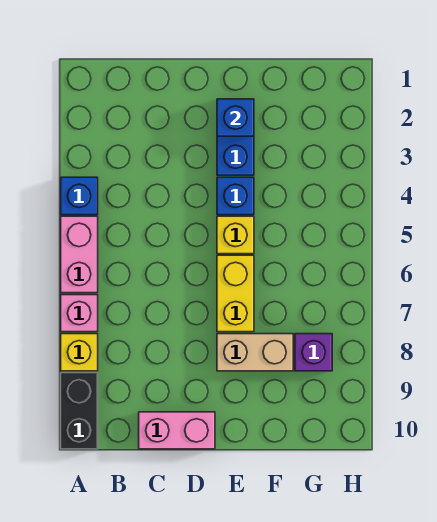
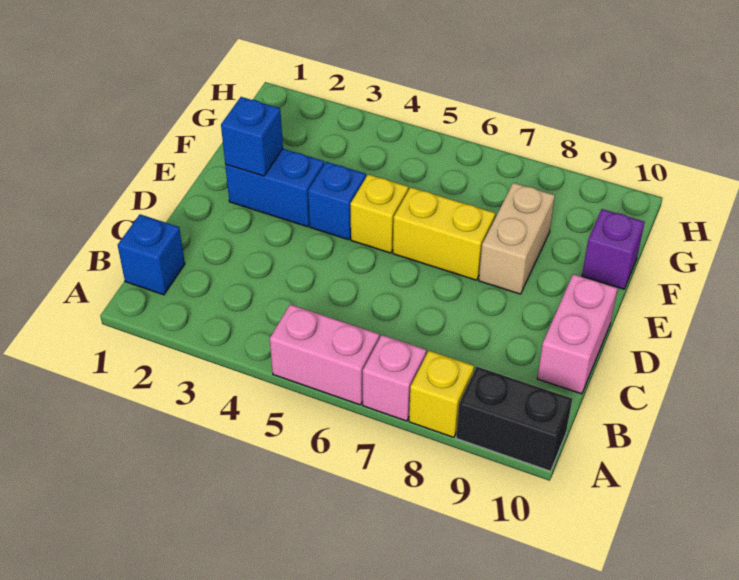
blue 1x1 brick [61,177,98,215] -> blue 1x1 brick moved to [118,214,185,295]
purple 1x1 brick [295,334,332,371] -> purple 1x1 brick moved to [582,209,645,289]

